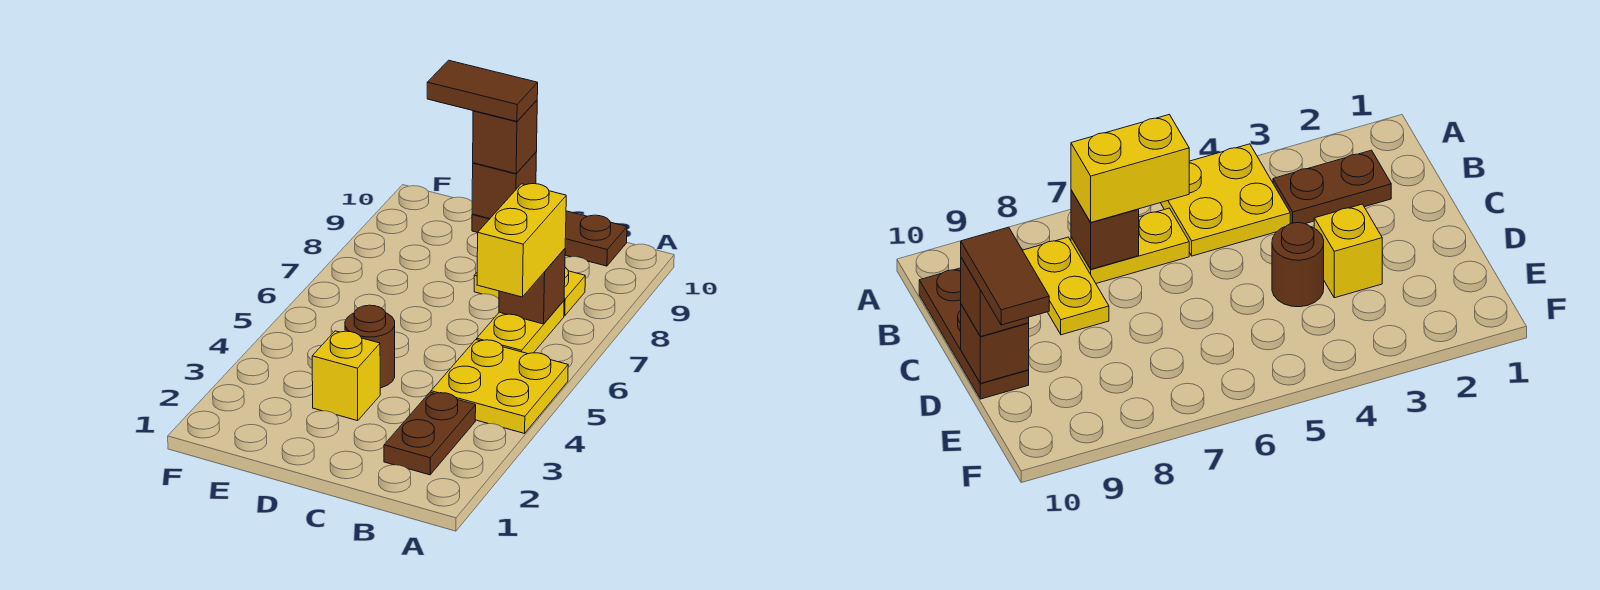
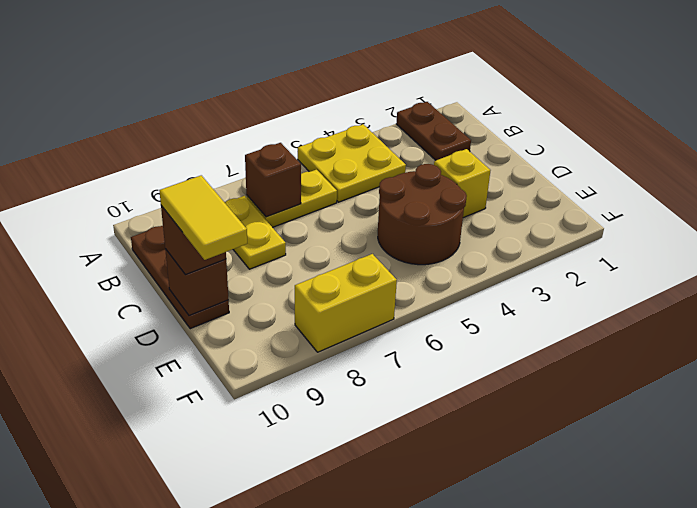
brown 1x2 plate [384,392,476,475] -> brown 1x2 plate turned to [396,102,471,160]
yellow 1x2 brick [477,184,566,297] -> yellow 1x2 brick moved to [295,254,397,352]
brown 1x1 round brick [345,305,395,388] -> brown 2x2 round brick [378,164,467,265]
brown 1x2 tile [427,60,538,121] -> yellow 1x2 tile [159,175,247,260]

